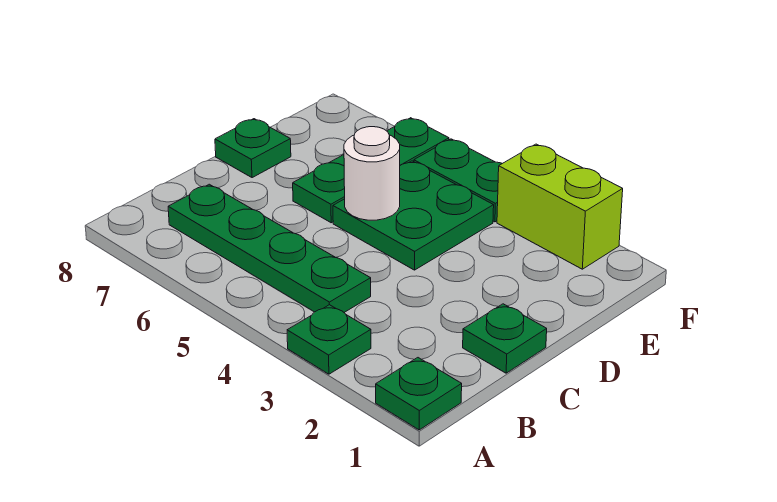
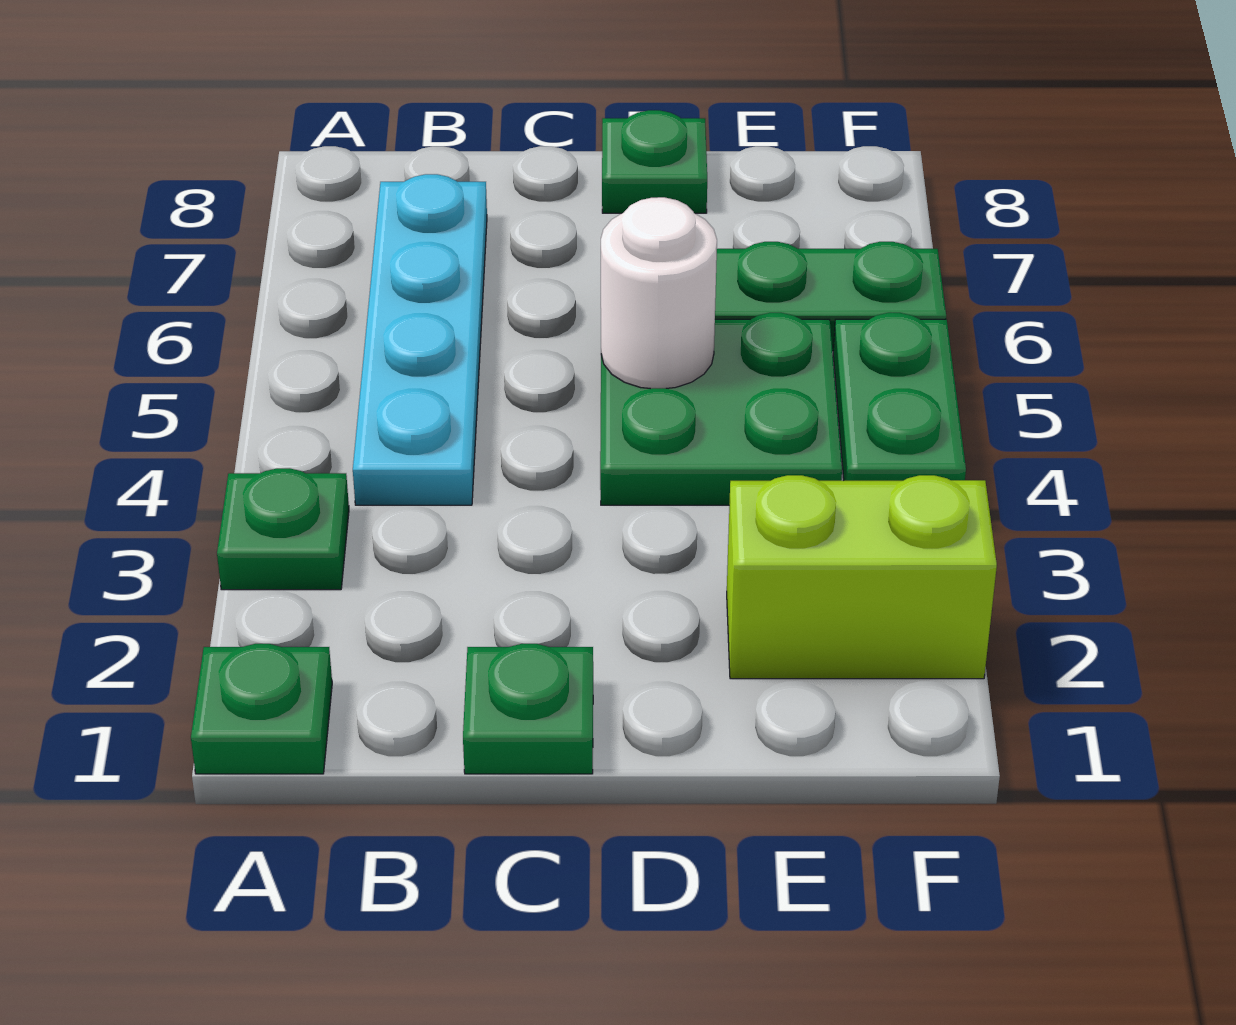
green 1x4 plate [168,184,371,312] -> cyan 1x4 plate [353,174,487,505]
lime 1x2 brick [497,144,623,269] -> lime 1x2 brick turned to [727,475,997,679]

